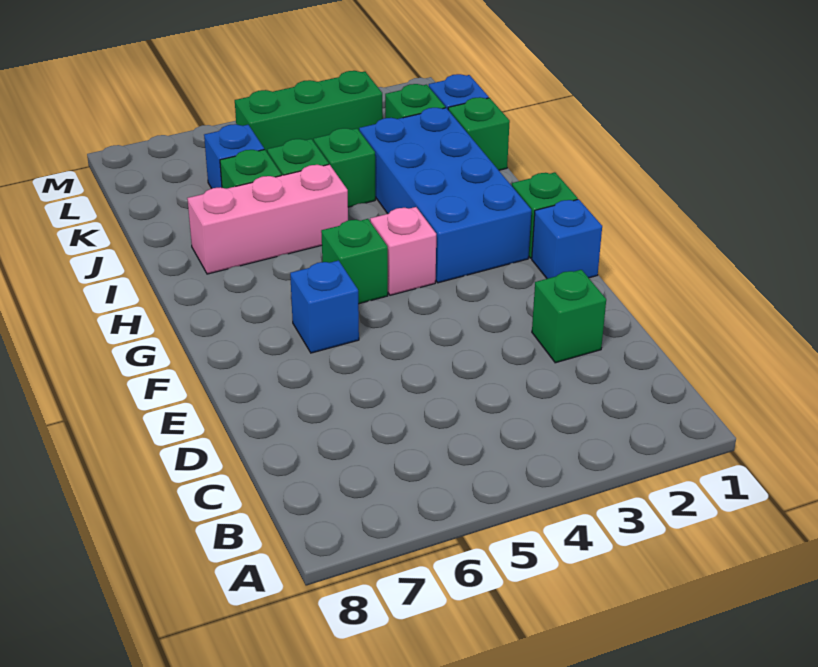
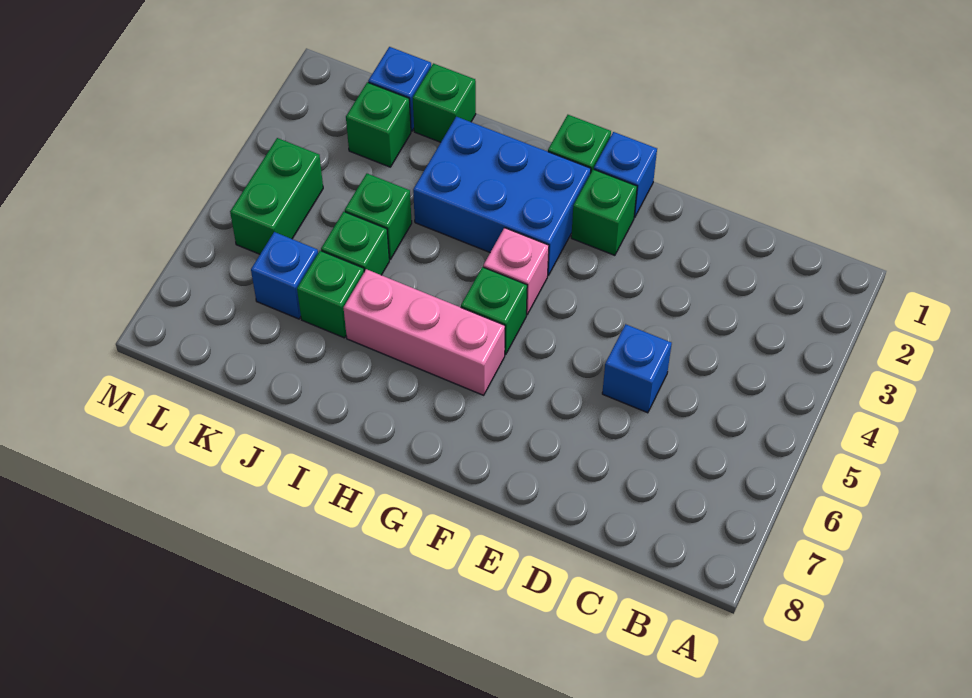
green 1x1 brick [532,270,606,363] -> green 1x1 brick moved to [571,169,637,255]
blue 1x1 brick [290,260,359,353] -> blue 1x1 brick moved to [602,324,672,413]
blue 2x4 brick [359,108,531,283] -> blue 2x3 brick [413,117,591,275]
pink 1x3 brick [187,164,348,274] -> pink 1x3 brick turned to [344,269,505,395]
green 1x3 brick [235,71,383,152] -> green 1x2 brick [230,138,323,254]

